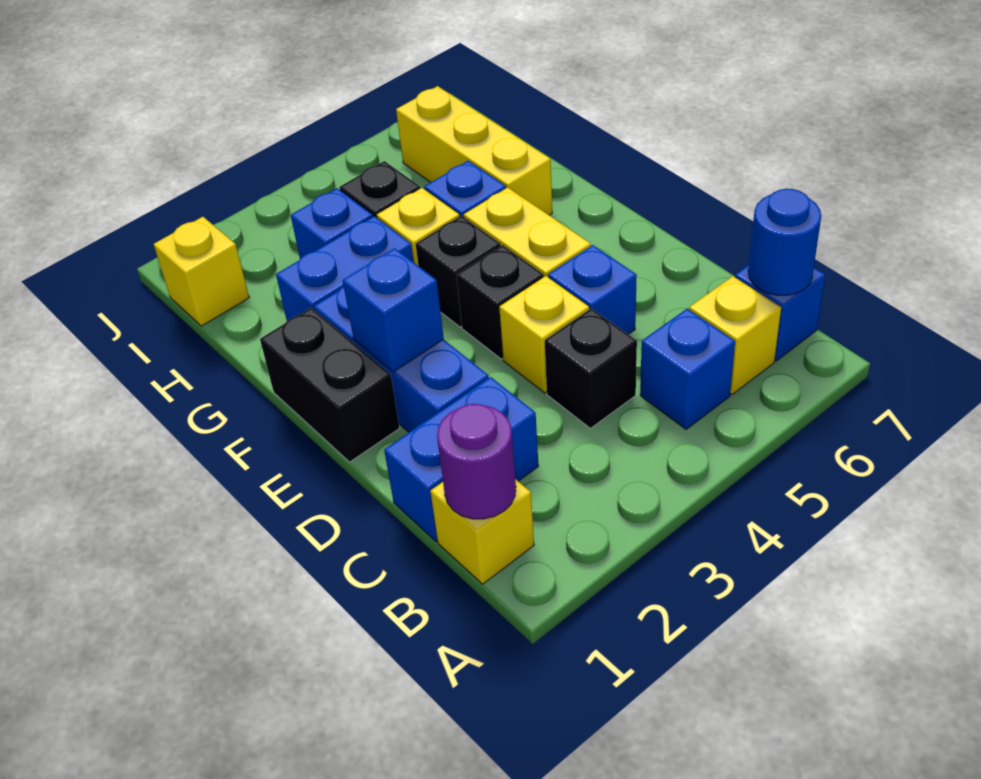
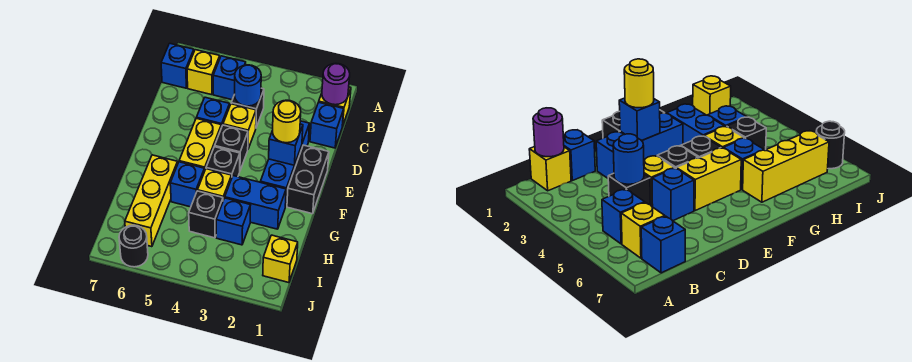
blue 1x1 round brick [748,189,821,295] -> blue 1x1 round brick moved to [235,65,261,106]
blue 1x2 brick [384,377,538,541] -> blue 1x1 brick [310,102,344,148]
none -> yellow 1x1 round brick [273,100,301,143]
none -> black 1x1 round brick [119,225,148,267]

